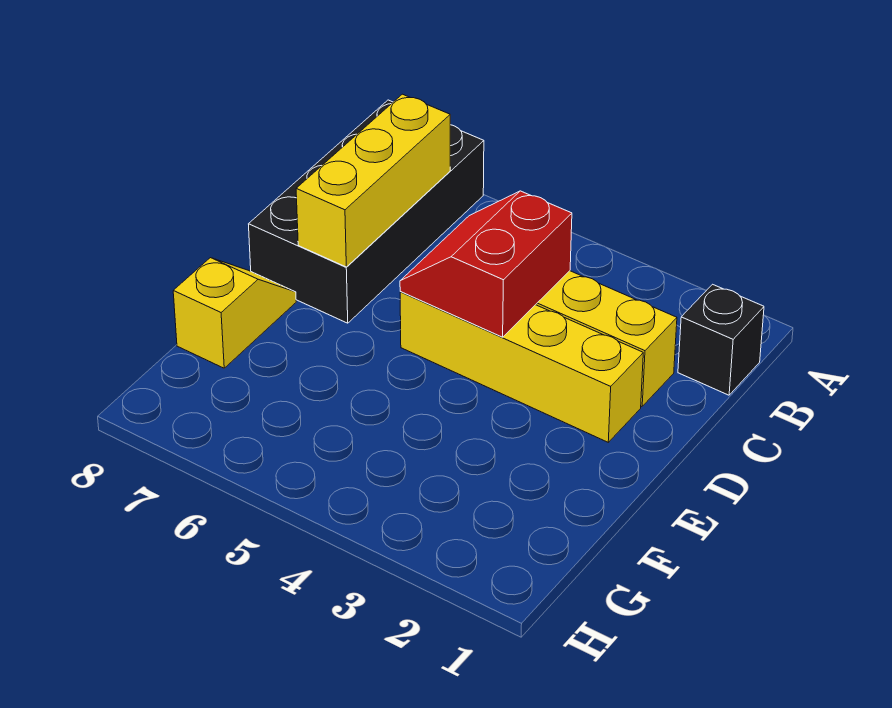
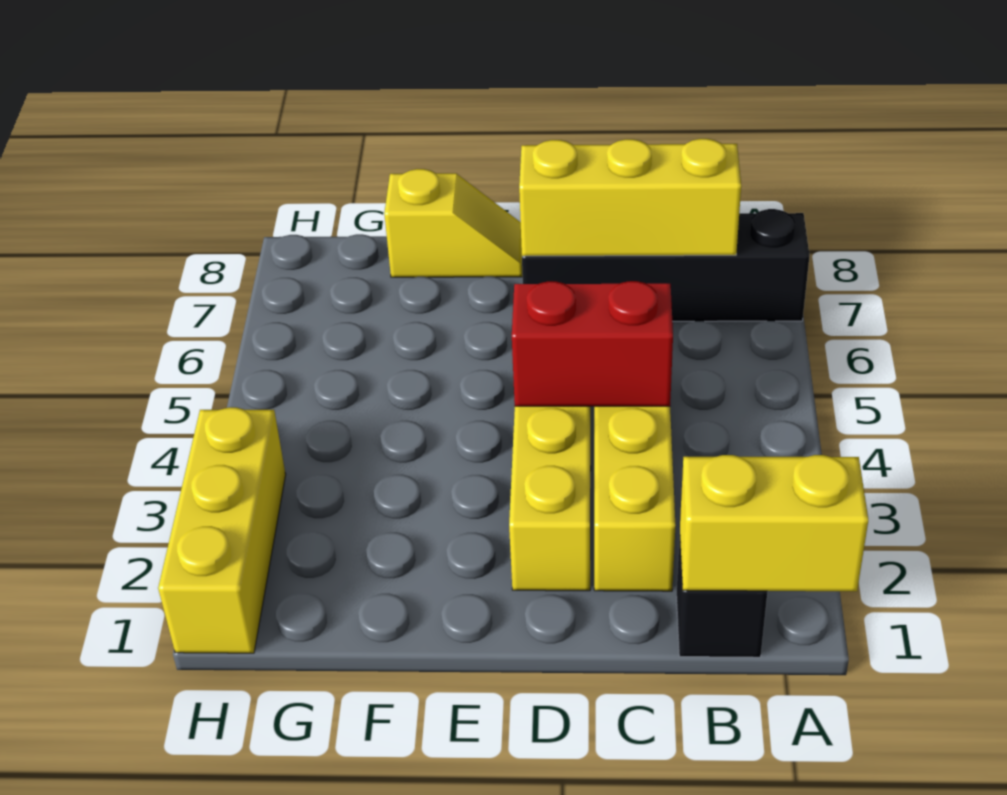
none -> yellow 1x2 brick [680,455,868,591]
black 2x4 brick [249,100,484,323] -> black 1x4 brick [522,209,810,321]
none -> yellow 1x3 brick [158,407,286,653]

